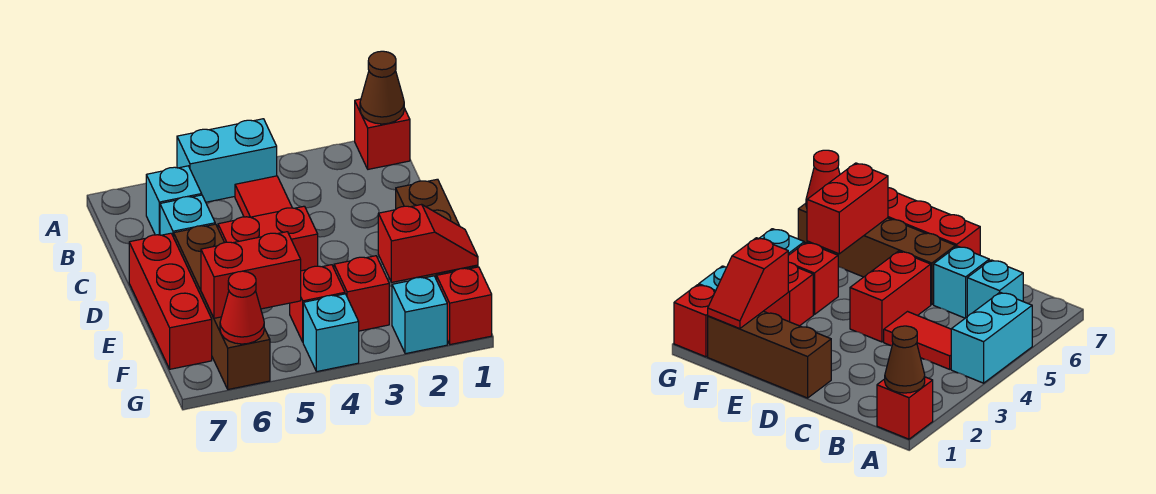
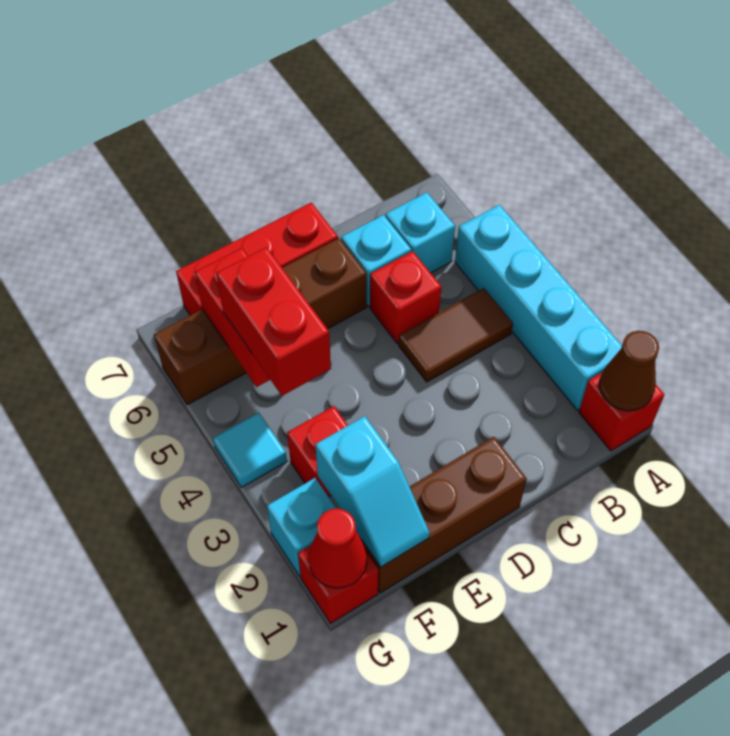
cyan 1x2 brick [177,119,277,202] -> cyan 1x4 brick [455,205,622,410]
red 1x2 tile [235,176,292,217] -> brown 1x2 tile [399,288,513,382]
red 1x2 brick [218,206,318,271] -> red 1x2 brick moved to [217,247,331,396]
red 1x2 slope [378,204,478,282] -> cyan 1x2 slope [315,416,430,567]
red 1x1 brick [290,265,345,342] -> red 1x1 brick moved to [370,251,441,344]
cyan 1x1 brick [303,294,359,372] -> cyan 1x1 tile [213,413,287,487]
red 1x1 cone [220,271,264,344] -> red 1x1 cone moved to [308,509,367,588]

